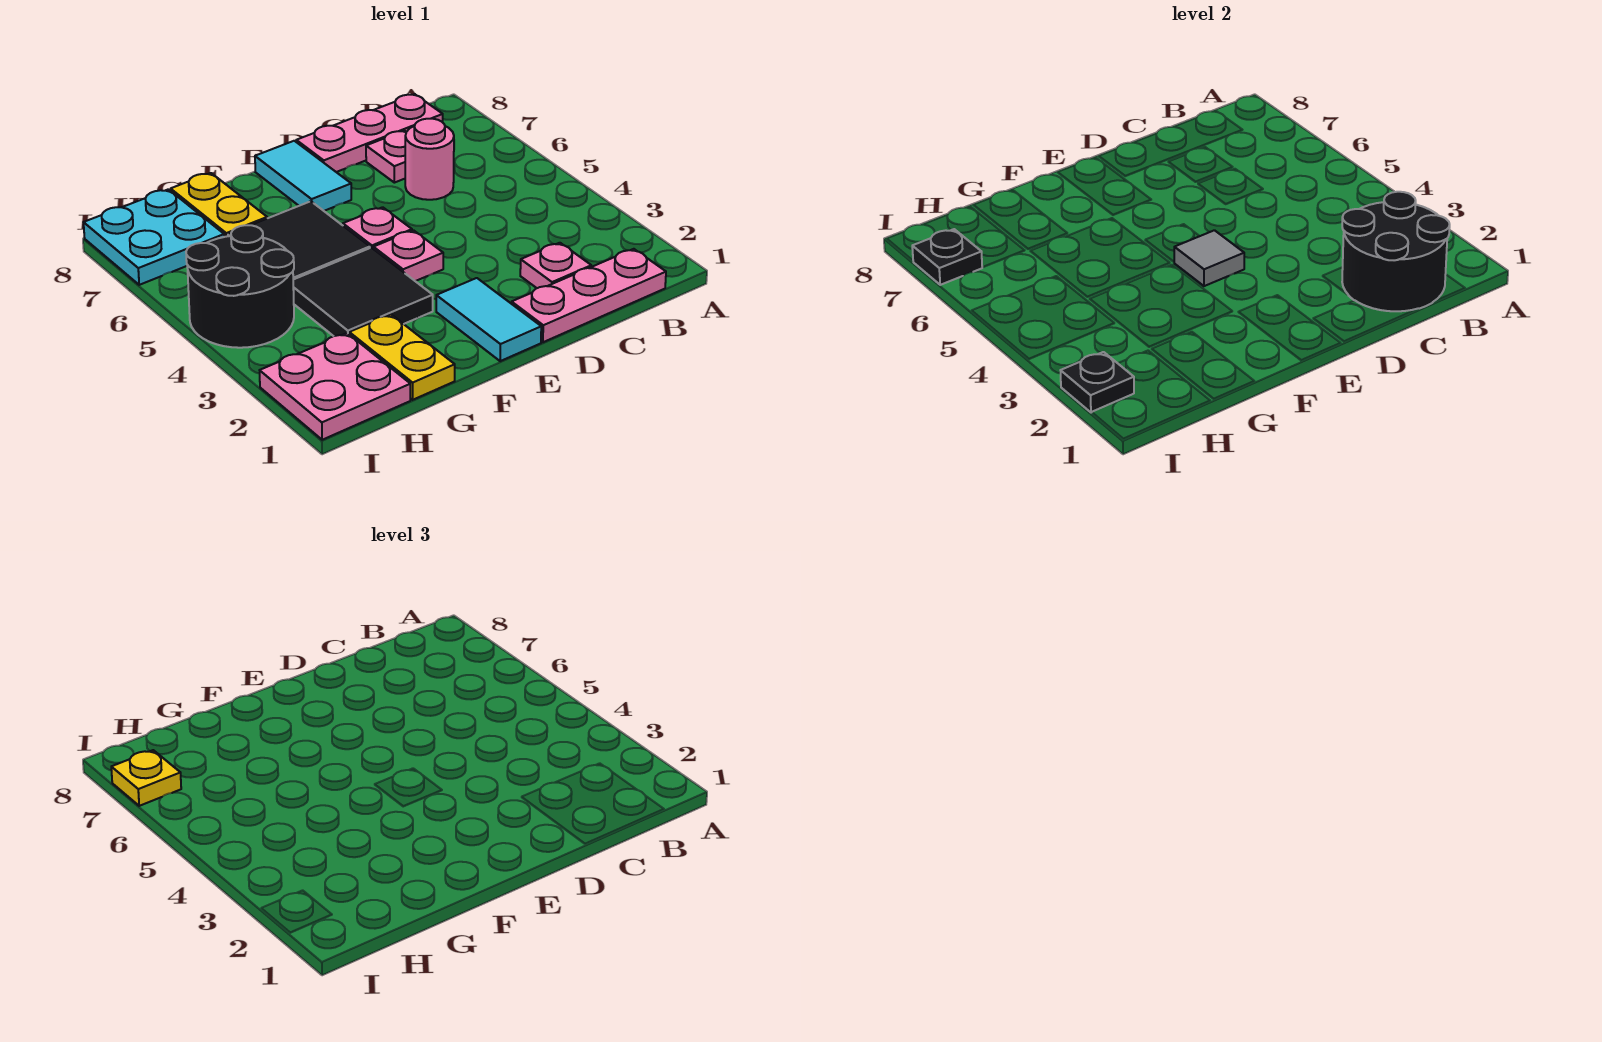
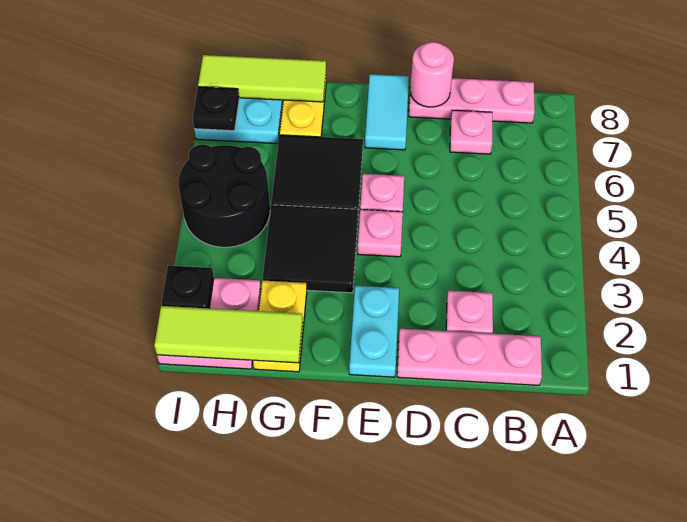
black 2x2 round brick [1342,192,1450,311] -> none
pink 1x1 round brick [405,119,454,200] -> pink 1x1 round brick moved to [410,42,454,107]
cyan 1x2 tile [436,278,541,361] -> cyan 1x2 plate [349,286,399,377]
grey 1x1 tile [1174,230,1244,286] -> none
none -> lime 1x3 tile [154,306,303,363]
none -> lime 1x3 tile [198,55,326,102]
yellow 1x1 plate [111,750,181,806] -> none

